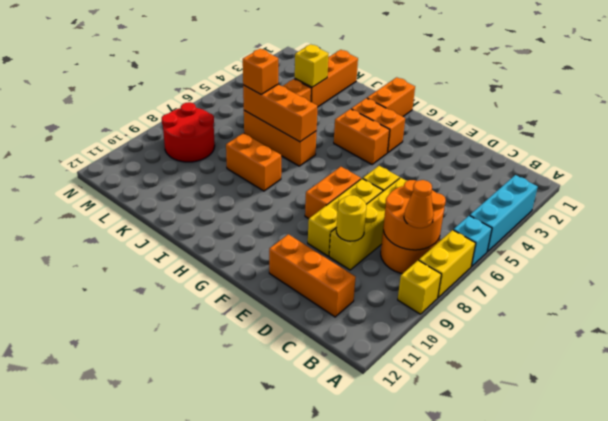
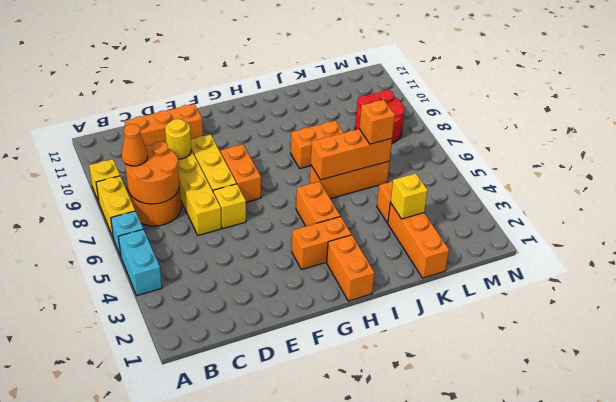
cyan 1x3 brick [470,175,538,252] -> cyan 1x2 brick [118,229,162,296]
orange 1x2 brick [334,109,390,164] -> orange 1x2 brick turned to [296,181,340,226]

